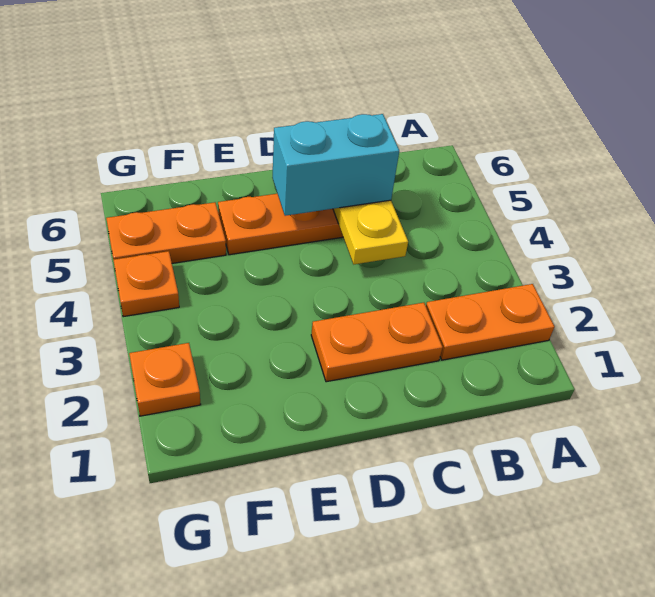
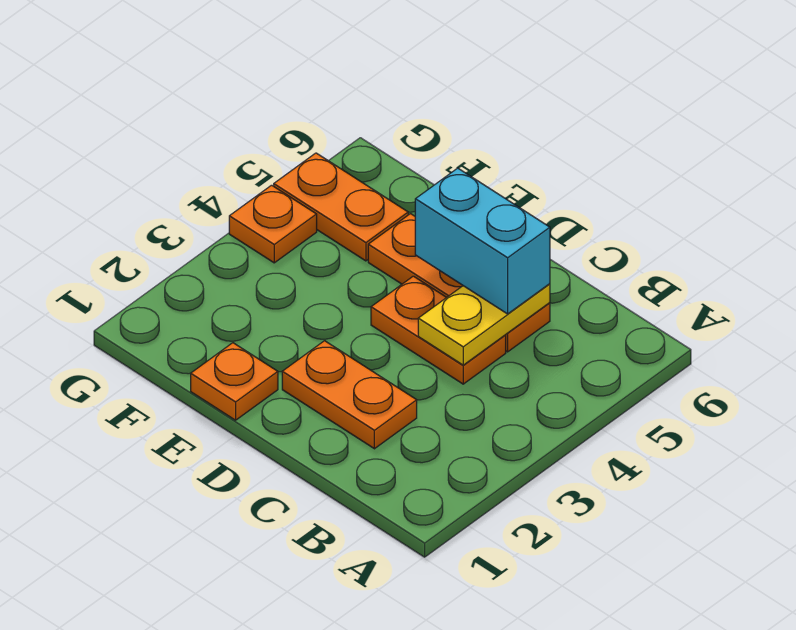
orange 1x2 plate [426,284,554,360] -> orange 1x2 plate moved to [371,276,506,384]
orange 1x1 plate [129,343,201,416] -> orange 1x1 plate moved to [191,343,278,420]

